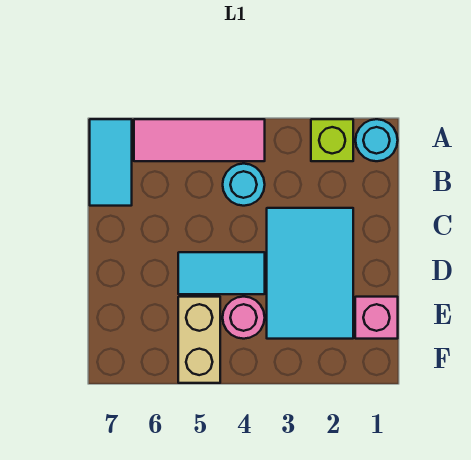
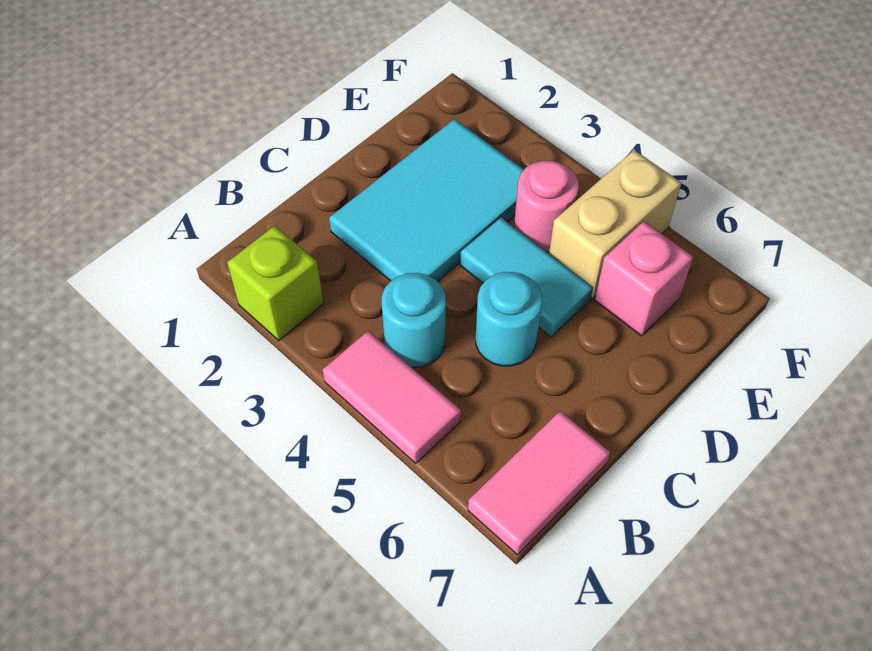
cyan 1x1 round brick [355,119,398,161] -> cyan 1x1 round brick moved to [476,272,542,366]
pink 1x3 tile [134,119,265,161] -> pink 1x2 tile [323,331,461,463]
cyan 1x2 tile [90,119,132,206] -> pink 1x2 tile [468,411,610,555]
pink 1x1 brick [355,297,398,339] -> pink 1x1 brick moved to [595,221,693,336]

